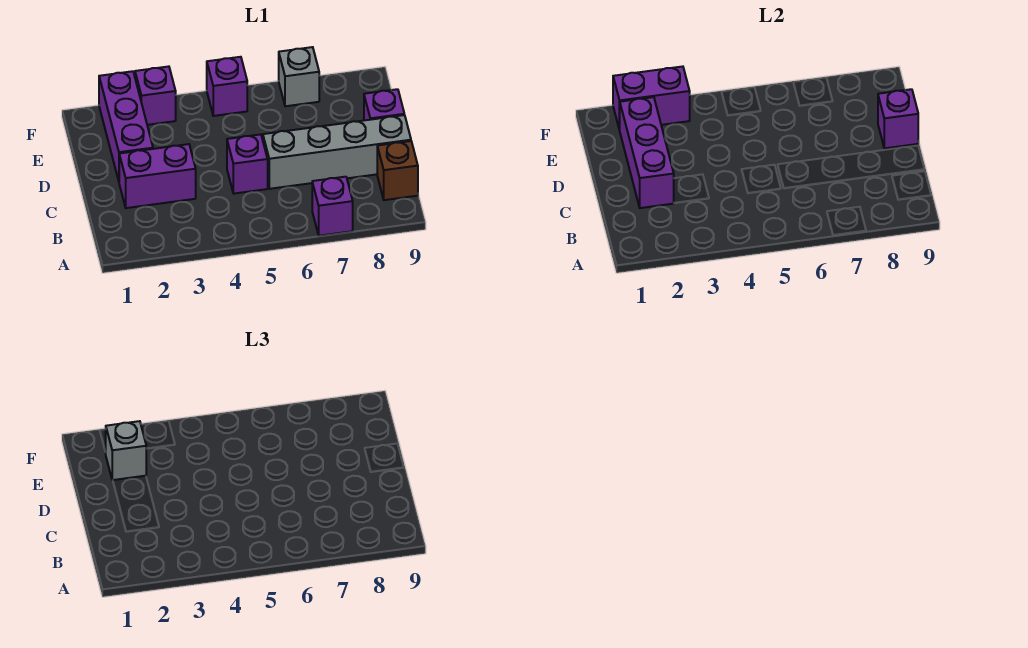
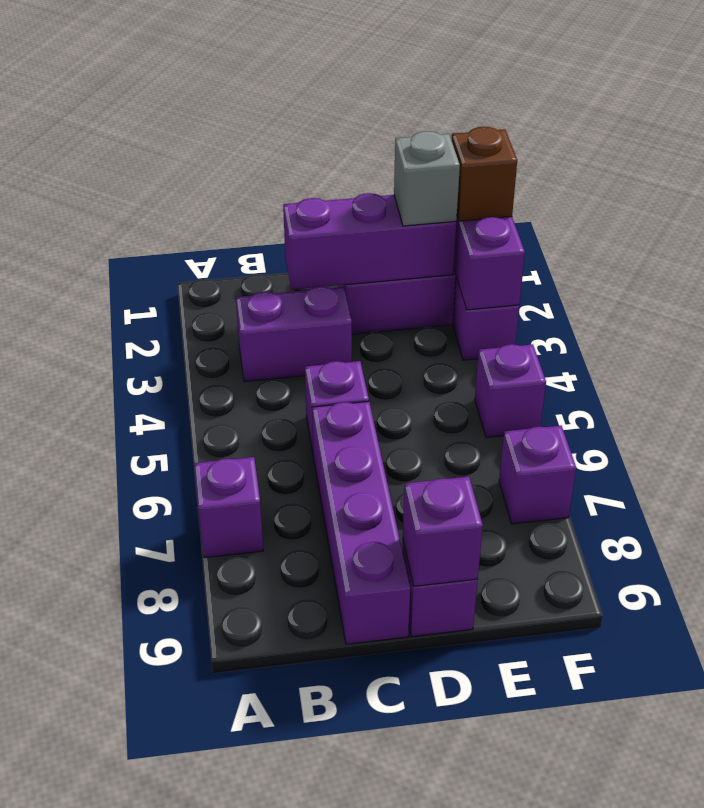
brown 1x1 brick [377,141,418,200] -> brown 1x1 brick moved to [452,127,517,221]
purple 1x2 brick [119,144,196,208] -> purple 1x2 brick turned to [236,286,352,382]
grey 1x4 brick [263,115,411,189] -> purple 1x4 brick [312,401,410,644]
grey 1x1 brick [279,47,319,106] -> purple 1x1 brick [499,426,576,524]

